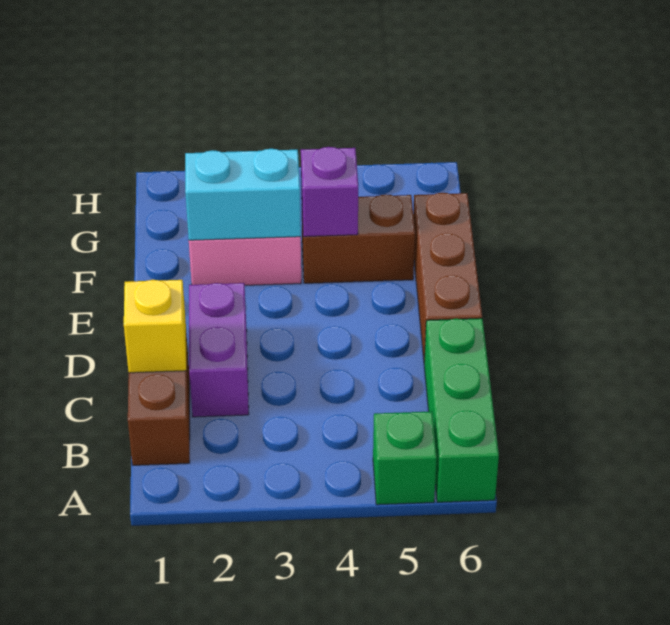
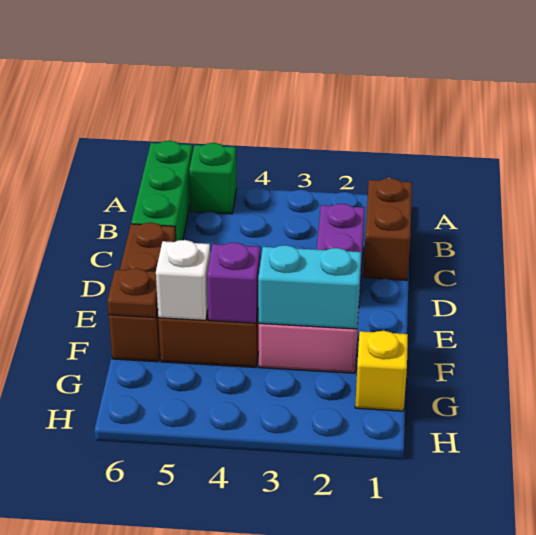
yellow 1x1 brick [124,280,186,373] -> yellow 1x1 brick moved to [355,331,408,411]
none -> white 1x1 brick [156,240,210,320]
none -> brown 1x1 plate [107,268,158,318]

